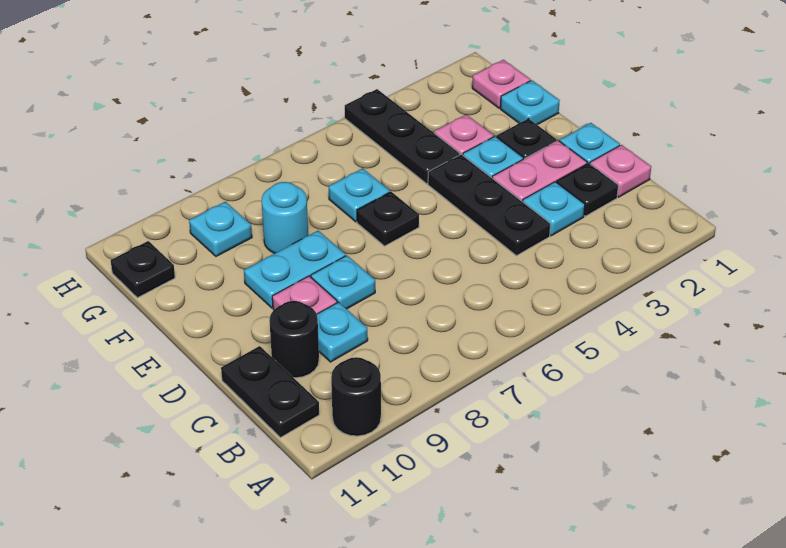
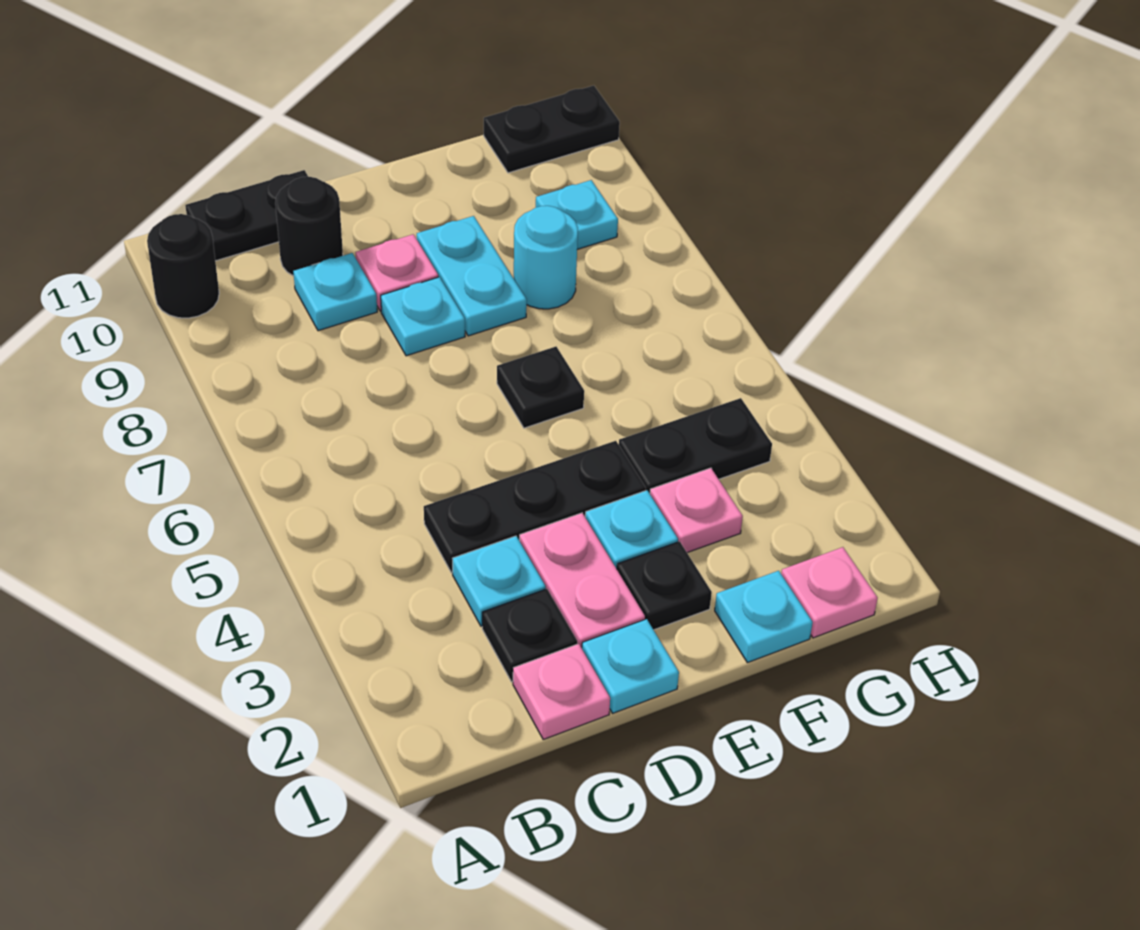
black 1x3 plate [345,89,460,184] -> black 1x2 plate [619,398,772,493]
cyan 1x1 plate [329,168,390,222] -> none
black 1x1 plate [111,241,175,298] -> black 1x2 plate [484,85,620,173]

